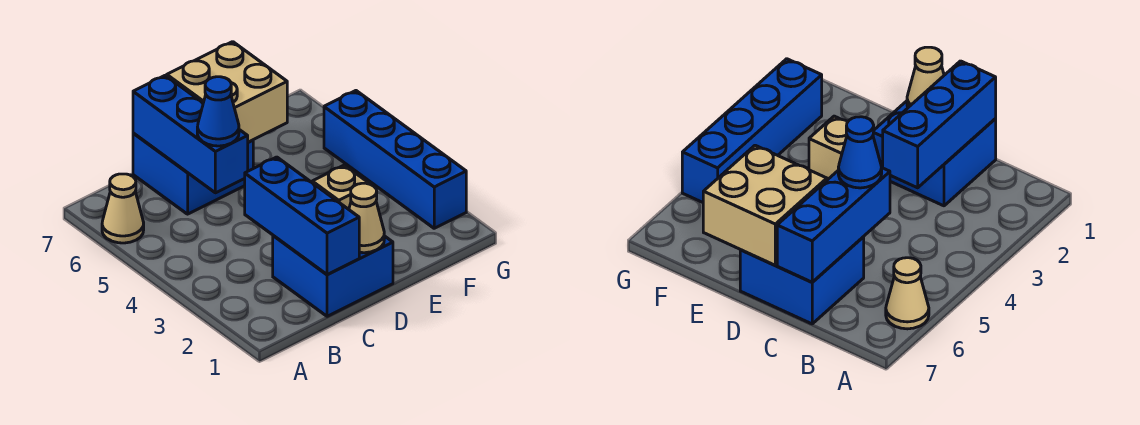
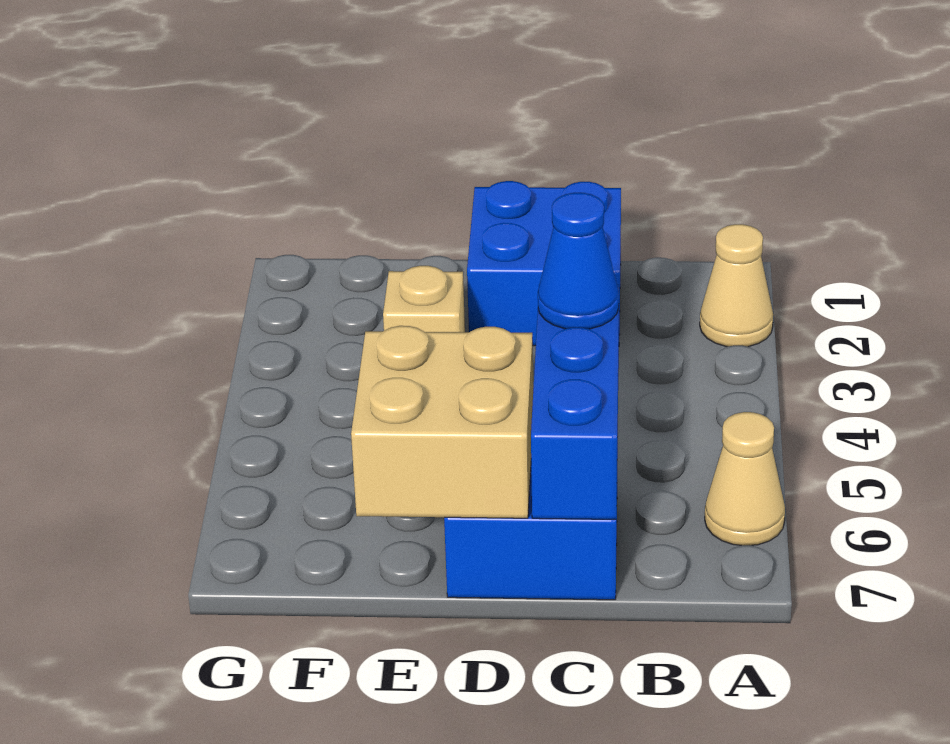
blue 1x3 brick [245,157,359,275] -> none
tan 1x1 cone [349,183,384,253] -> tan 1x1 cone moved to [700,224,773,347]
blue 1x4 brick [324,91,466,228] -> none

